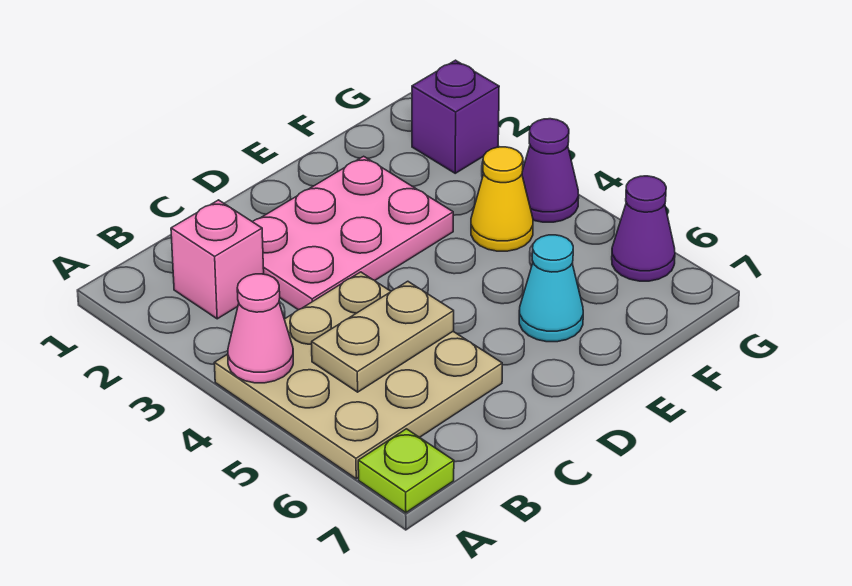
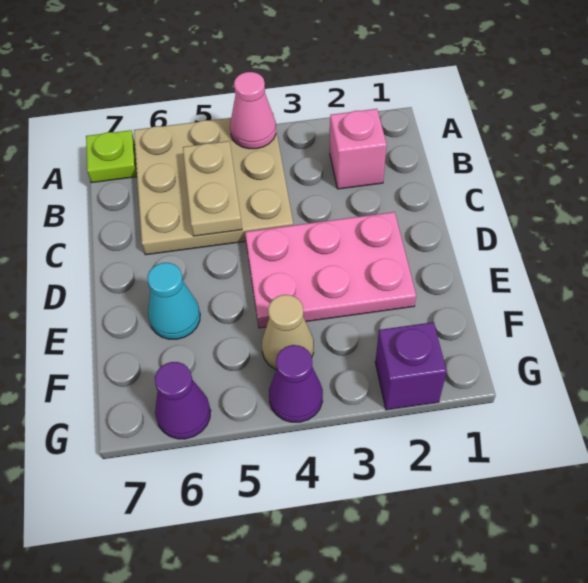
pink 2x3 plate [253,156,453,310] -> pink 2x3 plate turned to [245,212,416,328]
yellow 1x1 cone [471,147,533,251] -> tan 1x1 cone [262,295,314,370]

